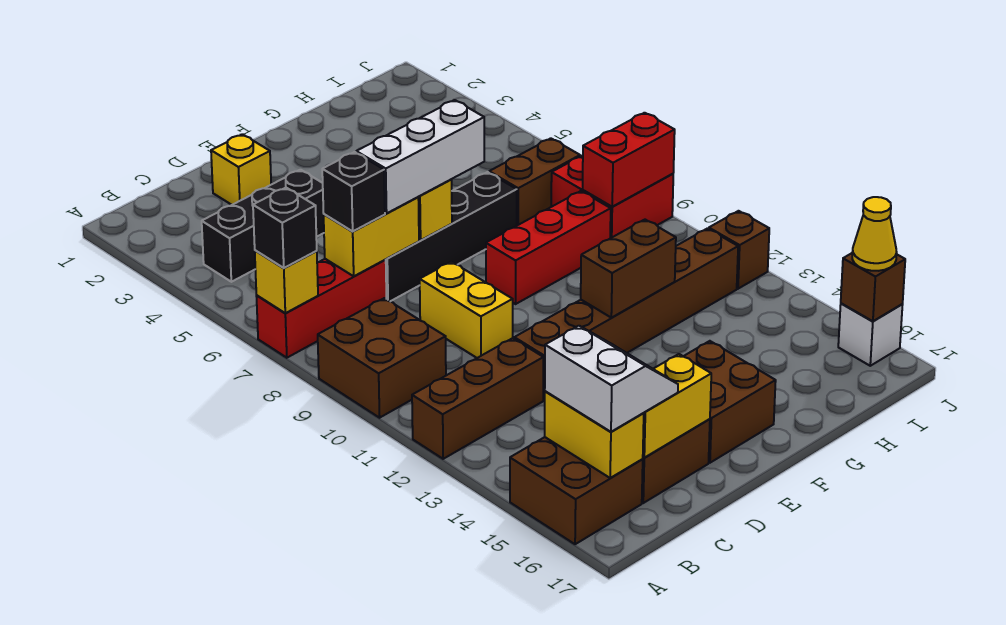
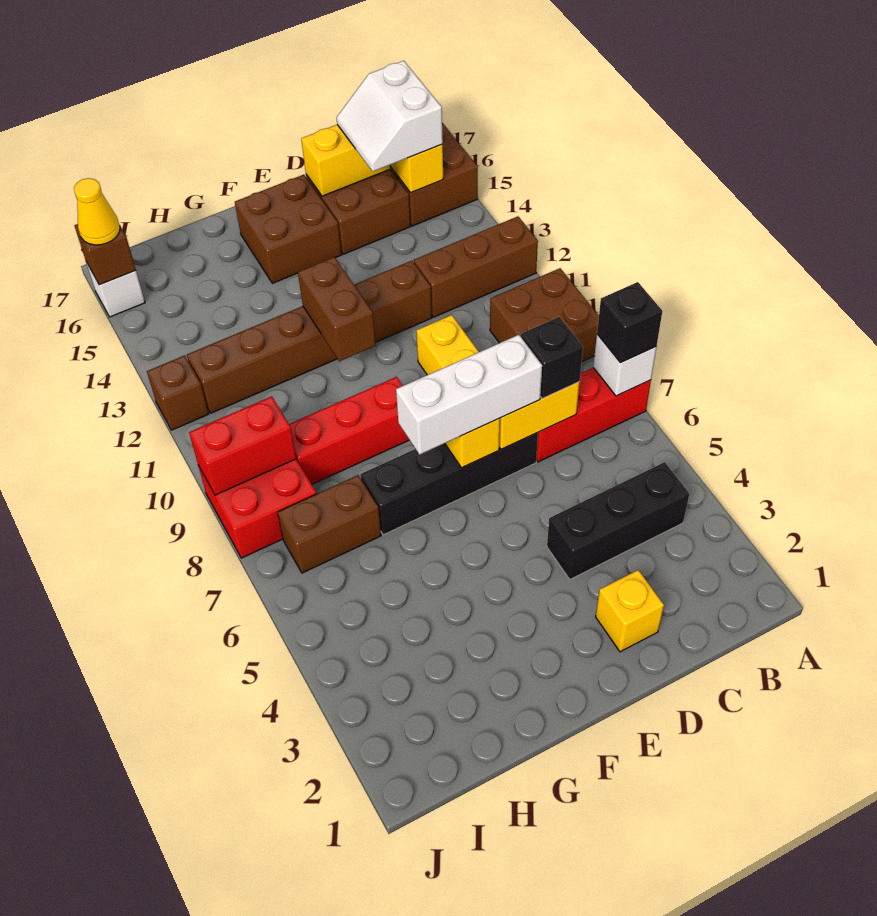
yellow 1x1 brick [255,250,318,313] -> white 1x1 brick [593,334,656,396]
brown 1x2 brick [581,220,676,318] -> brown 1x2 brick turned to [298,257,376,361]

